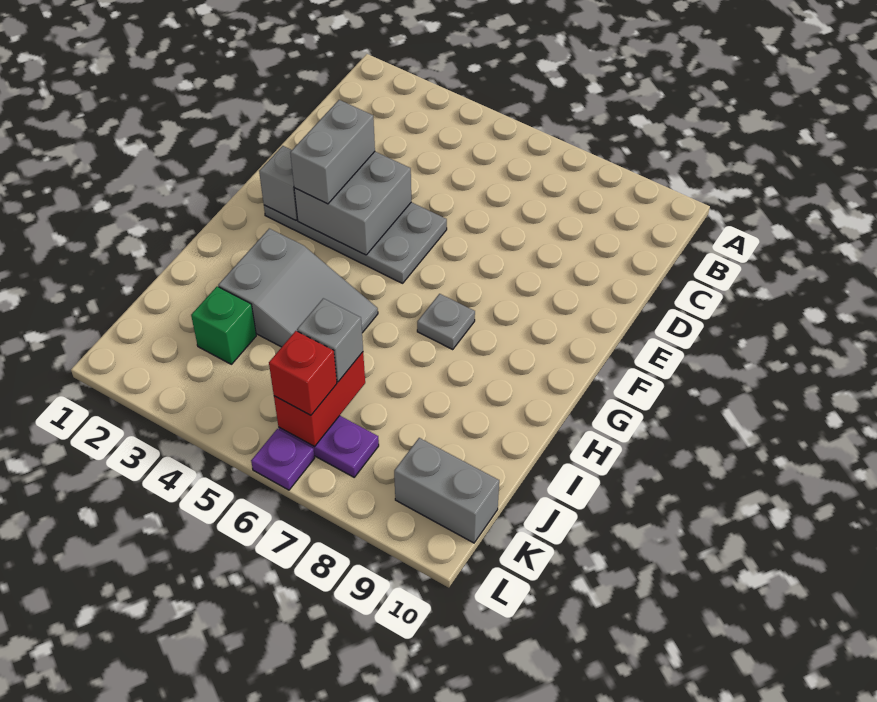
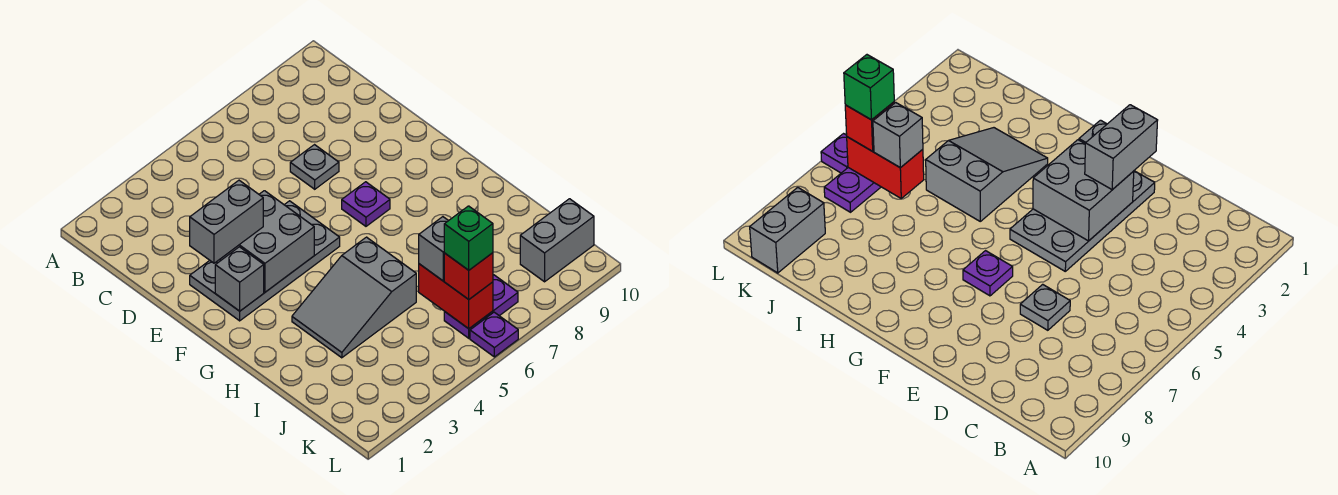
grey 1x2 brick [290,100,375,204] -> grey 1x2 brick turned to [190,180,263,263]
none -> purple 1x1 plate [342,182,390,226]
grey 1x1 plate [417,294,475,349] -> grey 1x1 plate moved to [290,145,339,189]
grey 2x3 slope [218,229,378,347] -> grey 2x3 slope turned to [292,237,416,358]
green 1x1 brick [191,286,256,364] -> green 1x1 brick moved to [444,206,493,270]

